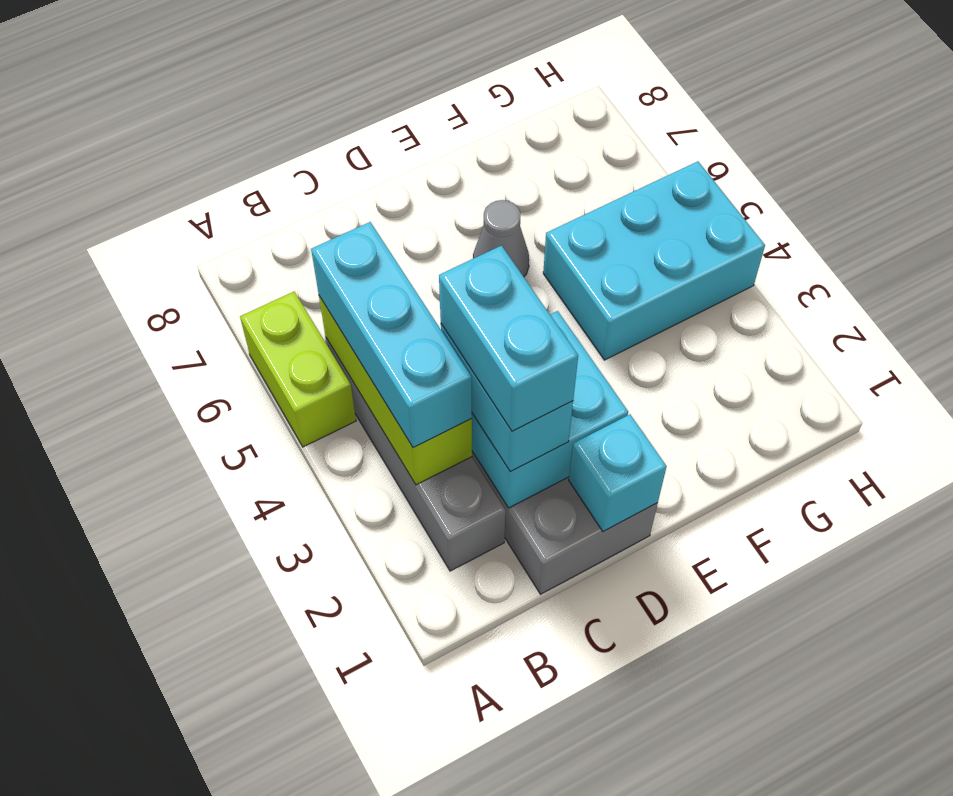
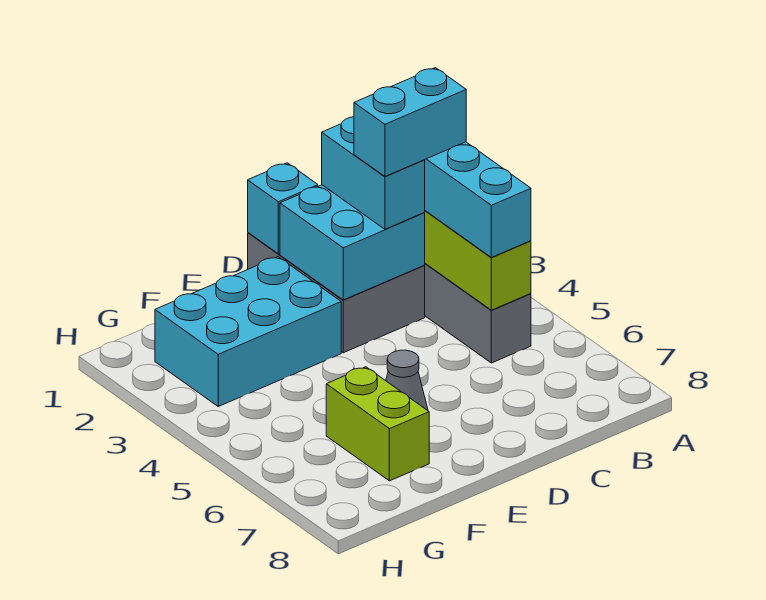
lime 1x2 brick [240,292,356,447] -> lime 1x2 brick moved to [326,367,429,481]
cyan 1x2 brick [439,246,578,431] -> cyan 1x2 brick turned to [354,68,466,176]
cyan 2x3 brick [543,161,765,360] -> cyan 2x3 brick moved to [155,257,341,406]

